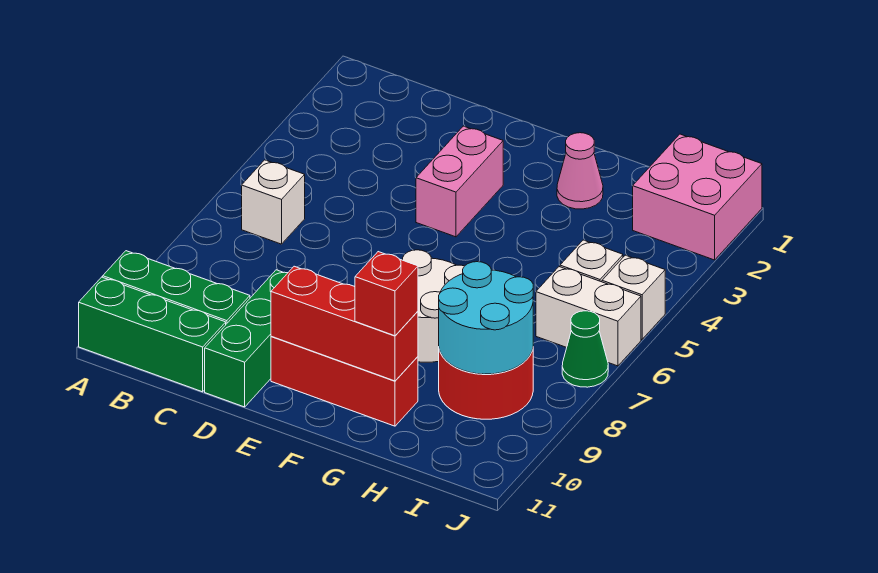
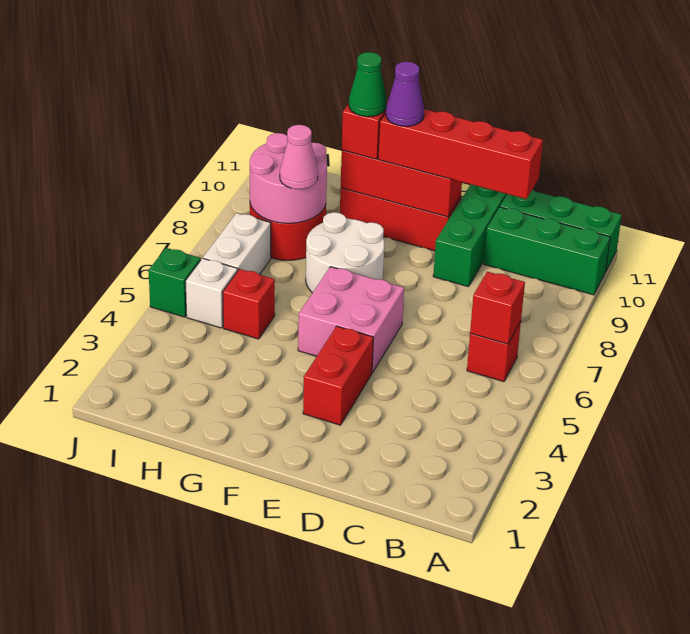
white 1x1 brick [242,160,305,244] -> red 1x1 brick [467,321,521,382]
none -> red 1x1 brick [470,272,525,344]
none -> red 1x4 brick [378,109,543,199]
pink 1x2 brick [416,126,503,237] -> red 1x2 brick [303,326,374,425]
none -> purple 1x1 cone [386,62,424,126]
pink 1x1 cone [557,133,603,209] -> pink 1x1 cone moved to [280,125,318,189]
none -> red 1x1 brick [223,269,275,339]
cyan 2x2 round brick [439,262,533,374] -> pink 2x2 round brick [250,133,327,223]
pink 2x2 brick [633,134,762,260] -> pink 2x2 brick moved to [298,267,404,373]
white 1x2 brick [536,267,641,366] -> white 1x2 brick turned to [203,213,271,275]
white 1x1 brick [602,255,665,339] -> green 1x1 brick [149,248,201,317]
green 1x1 cone [562,311,608,387] -> green 1x1 cone moved to [349,52,387,117]

